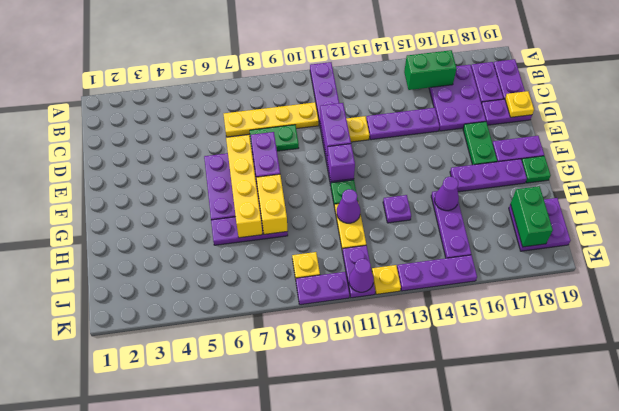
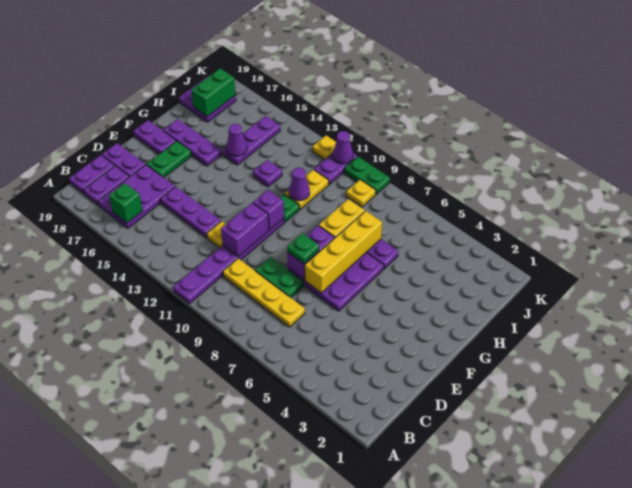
green 1x2 brick [404,50,456,90] -> green 1x1 brick [109,183,143,223]
yellow 1x1 plate [505,91,534,117] -> none
green 1x1 plate [522,156,551,183] -> green 1x1 plate moved to [287,233,319,264]
purple 1x2 plate [296,272,350,305] -> green 1x2 plate [344,157,390,194]
purple 1x3 plate [397,255,477,291] -> none

